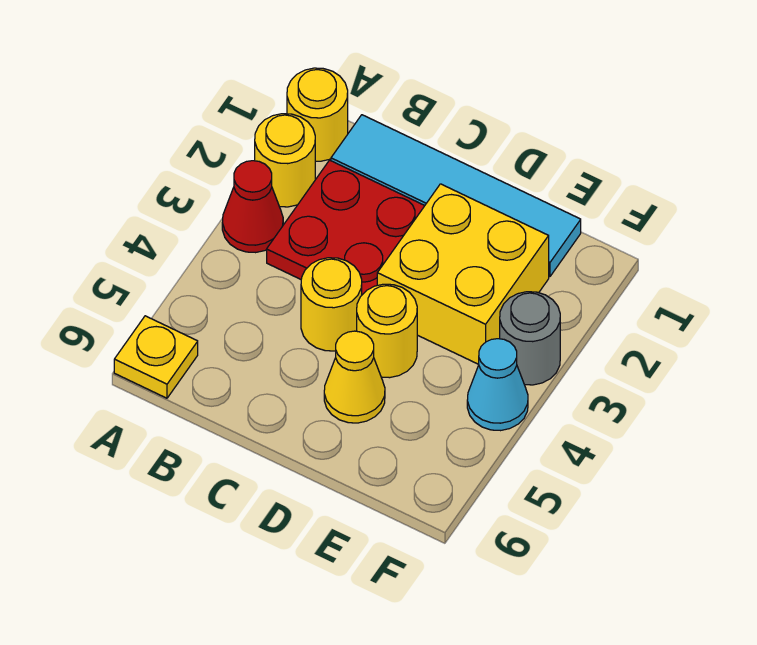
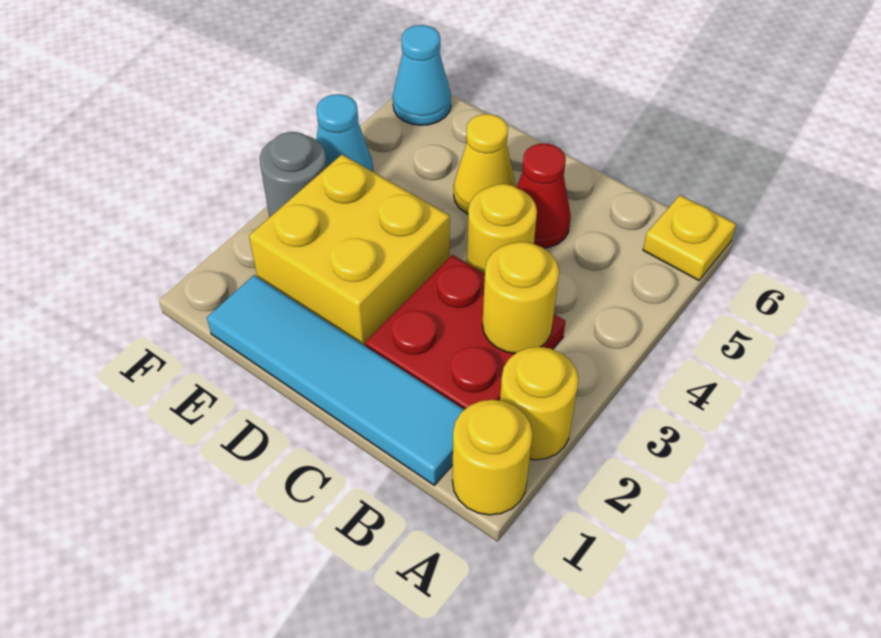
red 1x1 cone [222,161,283,253] -> red 1x1 cone moved to [516,144,571,248]
yellow 1x1 round brick [357,284,417,378] -> yellow 1x1 round brick moved to [482,242,559,354]
none -> cyan 1x1 cone [393,25,451,125]

